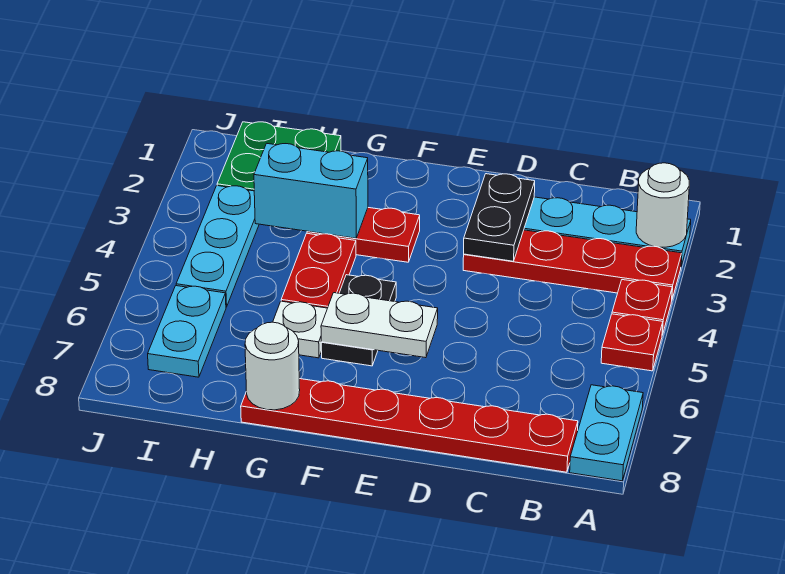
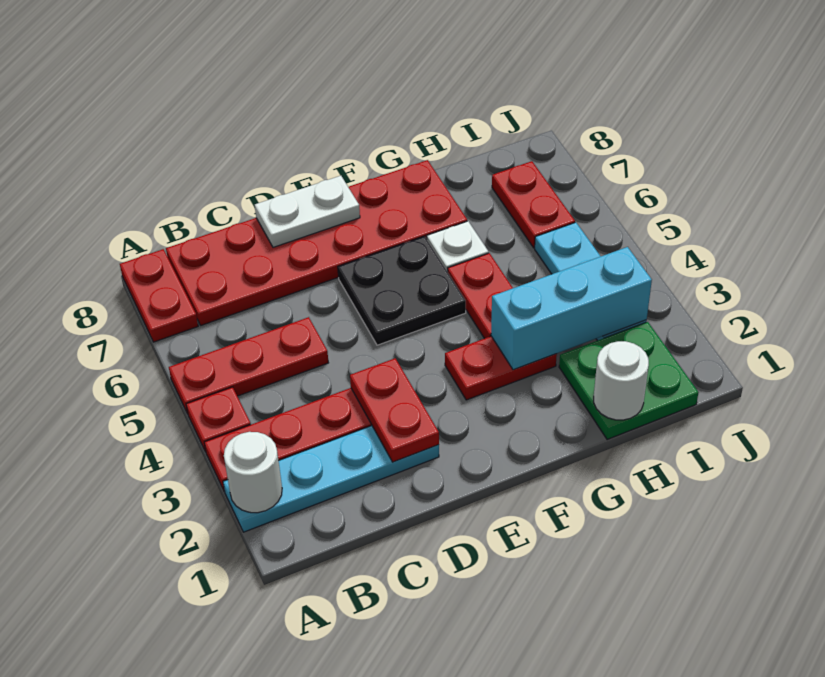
red 1x1 plate [601,314,663,371] -> red 1x3 plate [169,317,328,414]
cyan 1x2 plate [570,385,643,481] -> red 1x2 plate [120,249,198,342]
red 1x6 plate [241,379,578,472] -> red 2x6 plate [166,160,467,325]
black 1x2 plate [464,174,535,261] -> red 1x2 plate [350,358,439,462]
white 1x2 plate [321,293,438,358] -> white 1x2 plate moved to [255,176,360,247]
black 1x2 plate [321,275,396,366] -> black 2x2 plate [338,236,466,345]
cyan 1x2 brick [254,144,368,238] -> cyan 1x3 brick [491,247,652,370]
white 1x1 round brick [245,322,300,410] -> white 1x1 round brick moved to [594,341,649,420]
cyan 1x2 plate [148,286,226,377] -> red 1x2 plate [492,161,575,248]

